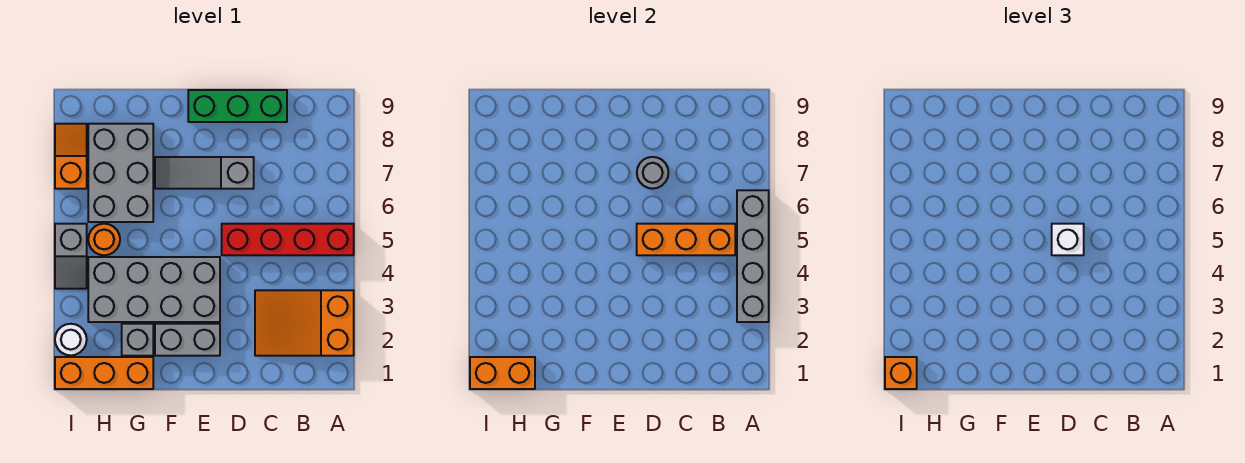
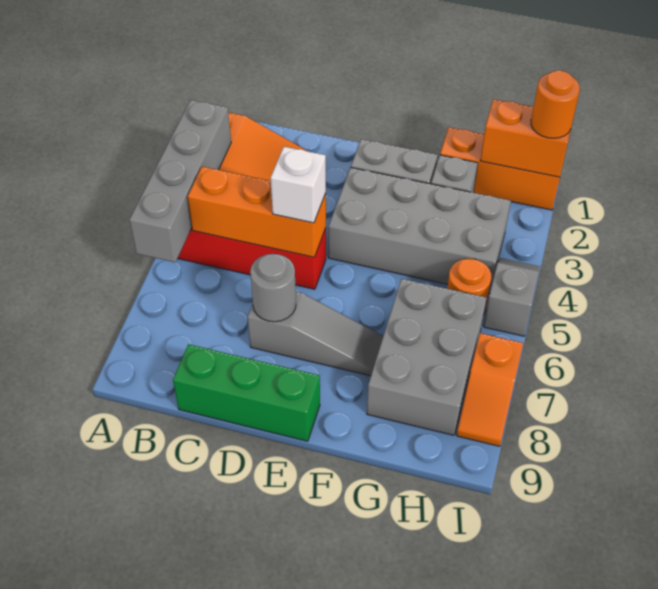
orange 1x1 brick [885,357,917,389] -> orange 1x1 round brick [531,71,580,138]
white 1x1 round brick [55,324,87,355] -> none

